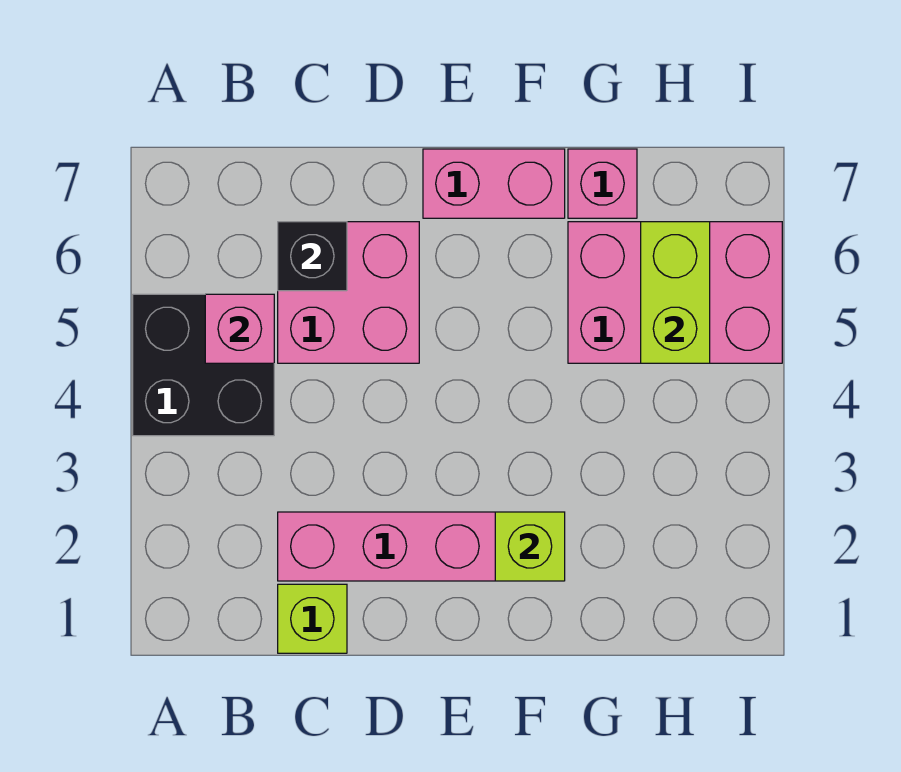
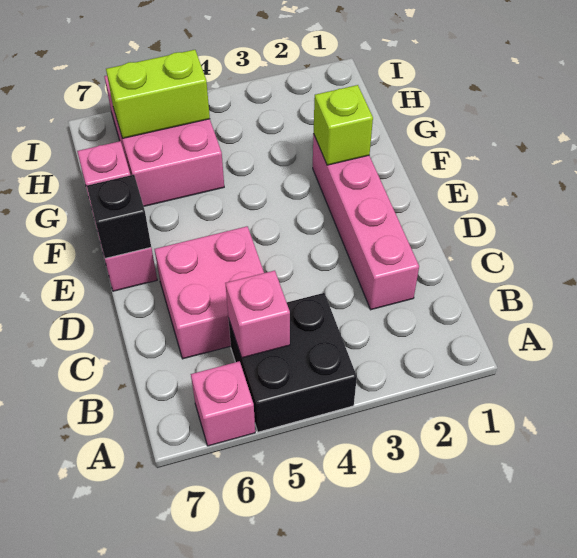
none -> pink 1x1 brick [191,361,255,446]
lime 1x1 brick [278,584,347,653] -> none
black 1x1 brick [278,222,347,291] -> black 1x1 brick moved to [87,175,151,258]

